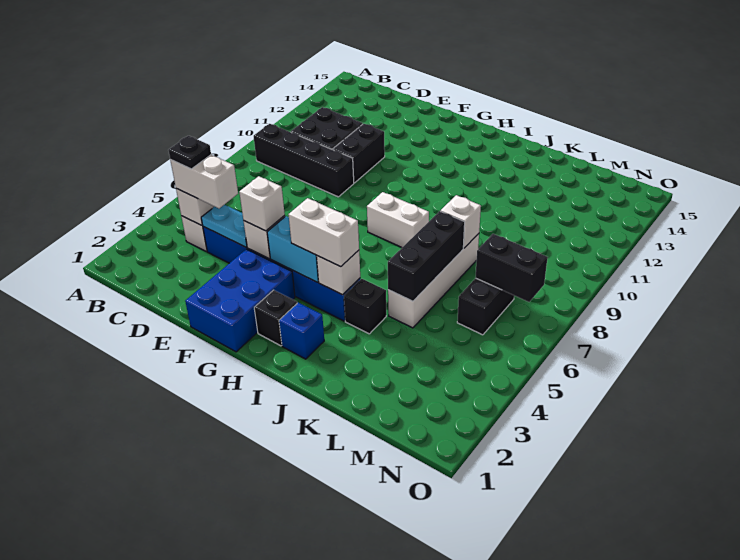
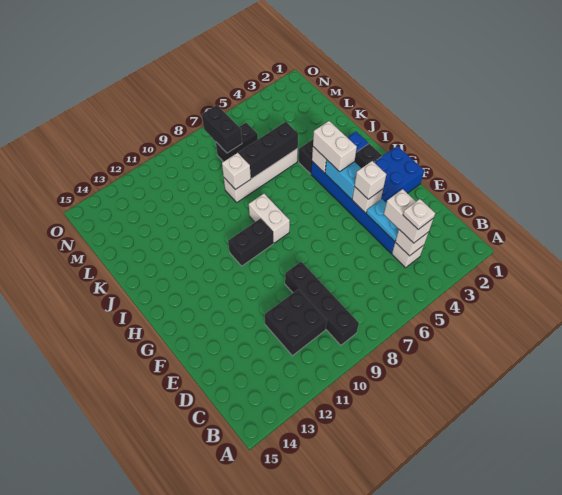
black 1x1 plate [168,136,211,169] -> white 1x1 plate [403,199,435,229]
black 1x2 brick [333,124,385,183] -> black 1x2 brick moved to [228,218,274,266]

